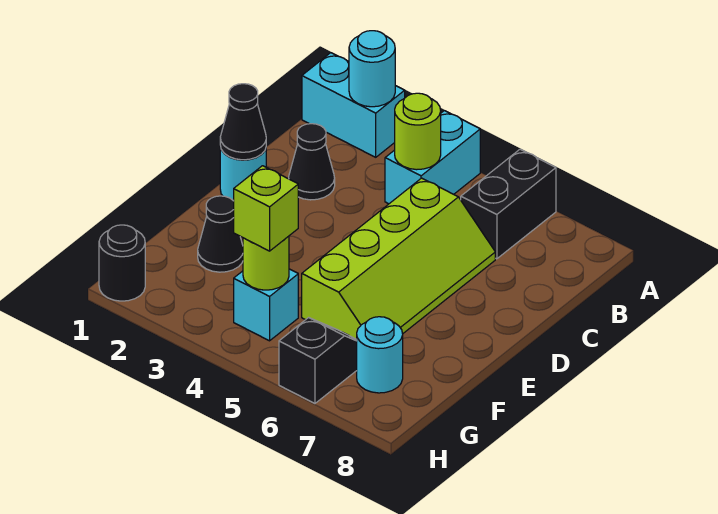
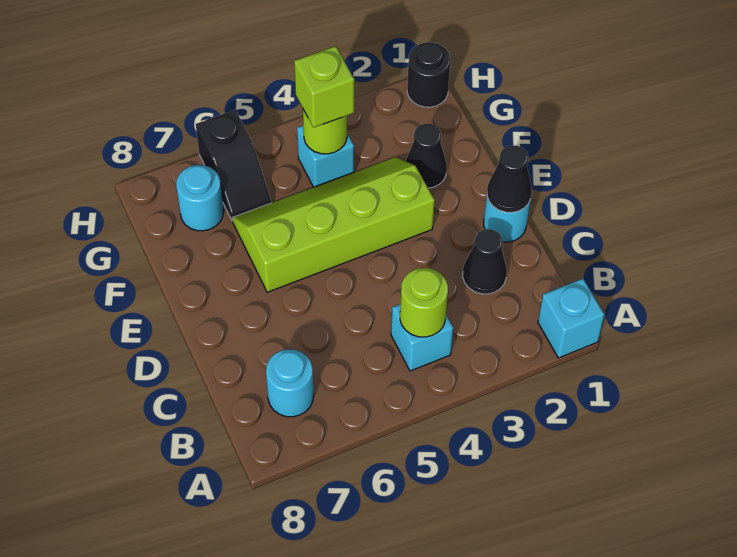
cyan 1x2 brick [302,53,405,157] -> cyan 1x1 brick [538,279,605,358]
cyan 1x1 round brick [349,31,395,107] -> cyan 1x1 round brick moved to [266,349,314,417]
cyan 1x2 brick [385,111,480,204] -> cyan 1x1 brick [391,304,453,371]
black 1x2 brick [461,149,556,259] -> none
lime 2x4 slope [302,178,495,339] -> lime 2x4 slope turned to [232,157,435,292]

